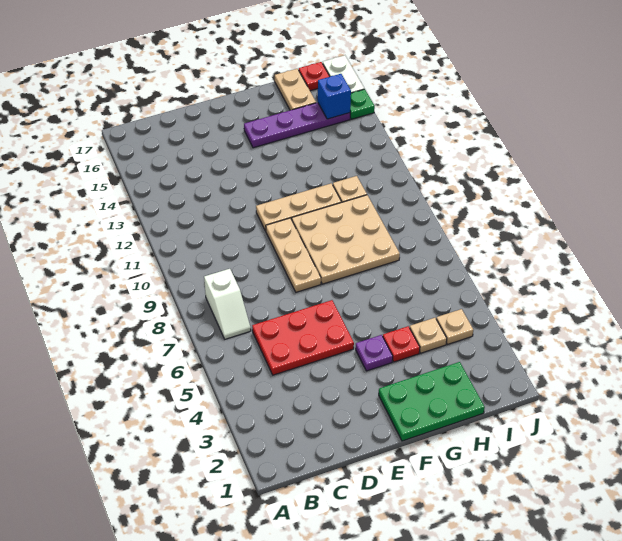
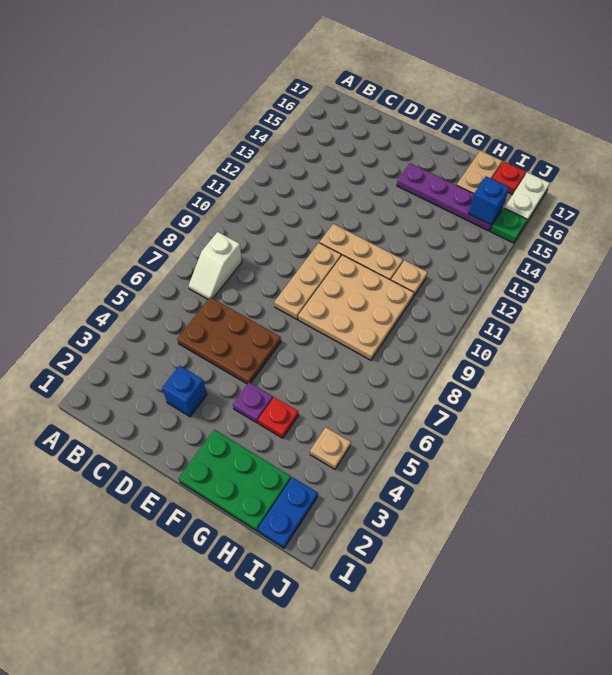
red 2x3 plate [252,300,354,375] -> brown 2x3 plate [177,297,281,384]
none -> blue 1x1 brick [162,366,207,417]
tan 1x1 plate [410,318,447,353] -> none
none -> blue 1x2 plate [258,477,318,548]

